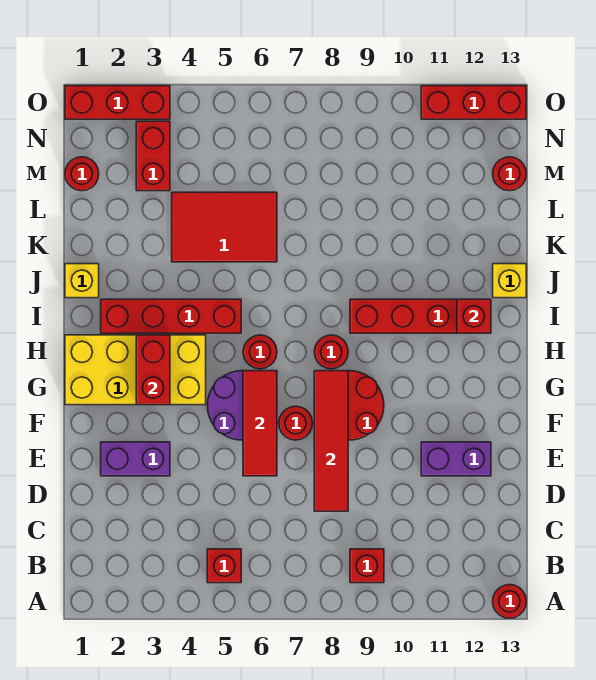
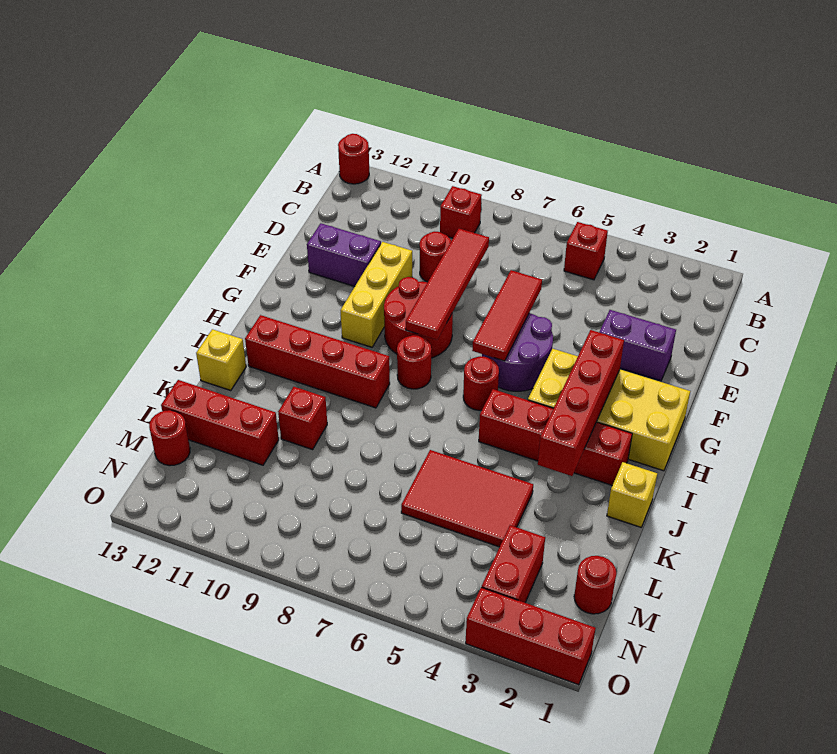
none -> yellow 1x3 brick [341,242,412,347]
red 1x1 round brick [279,406,313,440] -> red 1x1 round brick moved to [420,231,451,282]
red 1x2 brick [136,335,170,405] -> red 1x4 brick [538,330,624,476]
red 1x1 brick [457,299,491,333] -> red 1x1 brick moved to [278,387,327,450]
red 1x3 brick [421,86,526,119] -> red 1x3 brick moved to [161,380,279,465]

